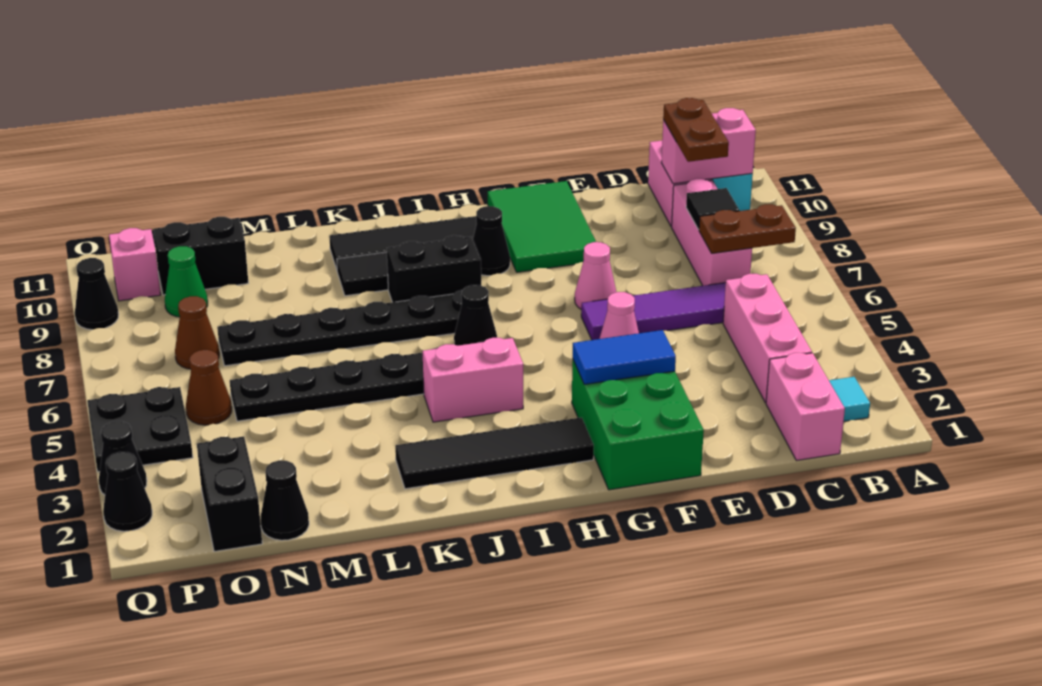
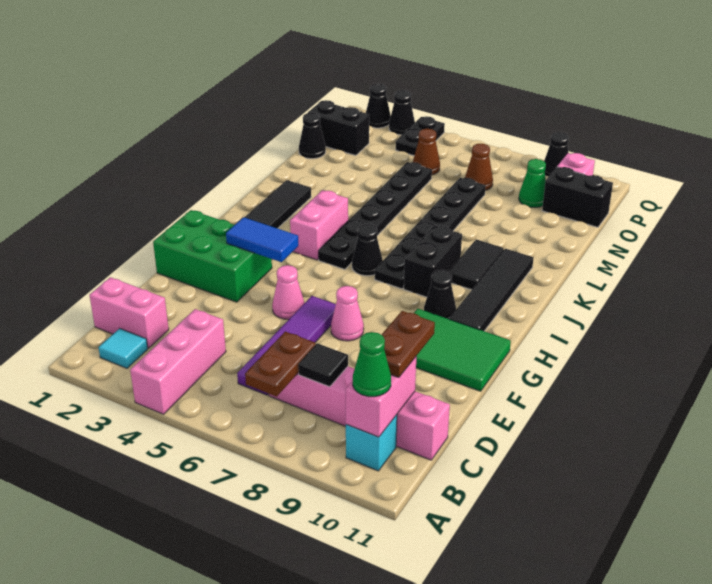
none -> green 1x1 cone [353,332,391,397]
pink 1x3 brick [723,274,812,403] -> pink 1x3 brick turned to [130,309,226,414]
brown 1x2 plate [663,98,729,162] -> brown 1x2 plate turned to [382,311,435,377]
blue 1x2 tile [573,330,676,384] -> blue 1x2 tile turned to [226,217,299,262]
black 1x2 brick [153,217,248,295] -> black 1x2 brick turned to [542,167,613,227]
black 2x2 plate [87,387,193,472] -> black 1x2 plate [396,116,445,156]

